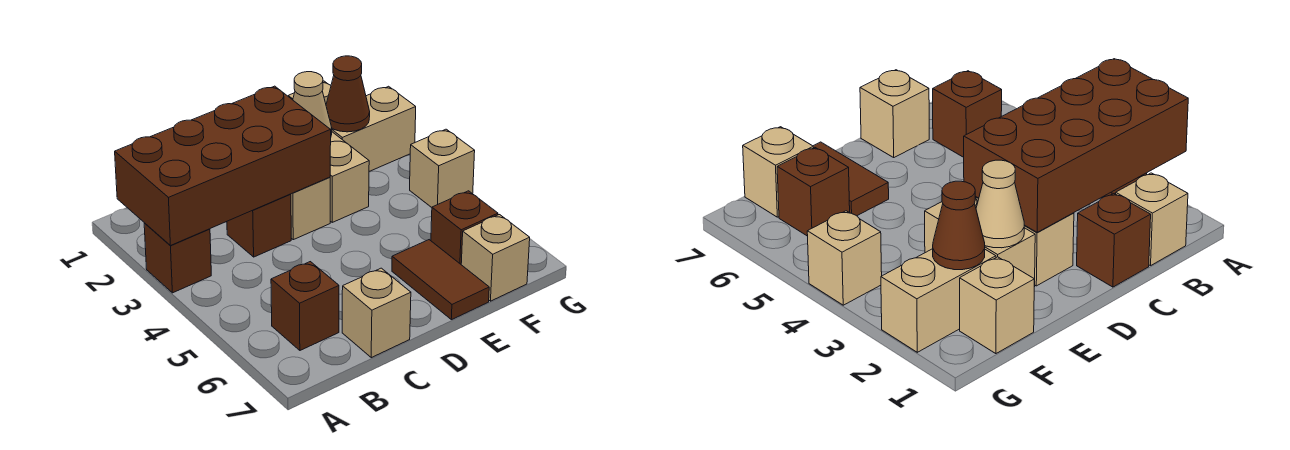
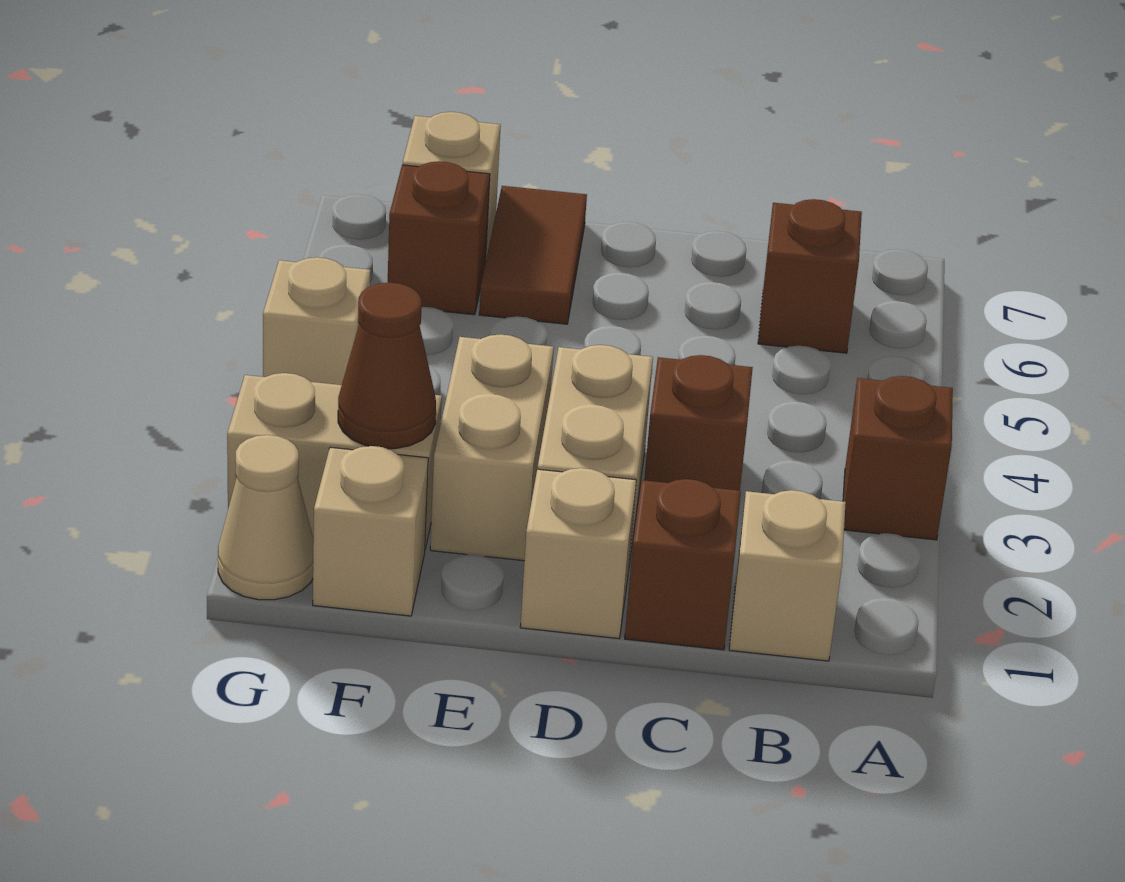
brown 2x4 brick [115,86,331,246] -> none
tan 1x1 brick [342,268,411,358] -> tan 1x1 brick moved to [520,468,636,639]
tan 1x1 cone [293,72,332,135] -> tan 1x1 cone moved to [218,435,314,600]

